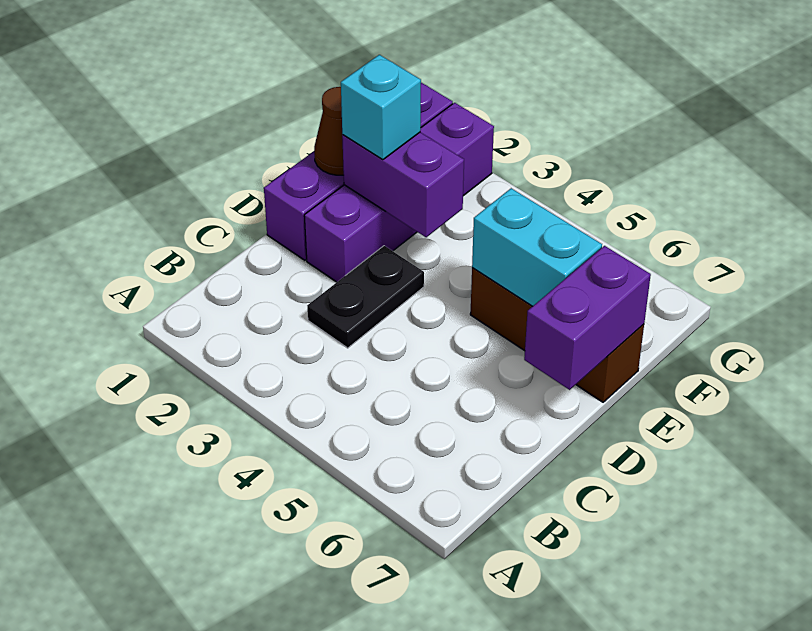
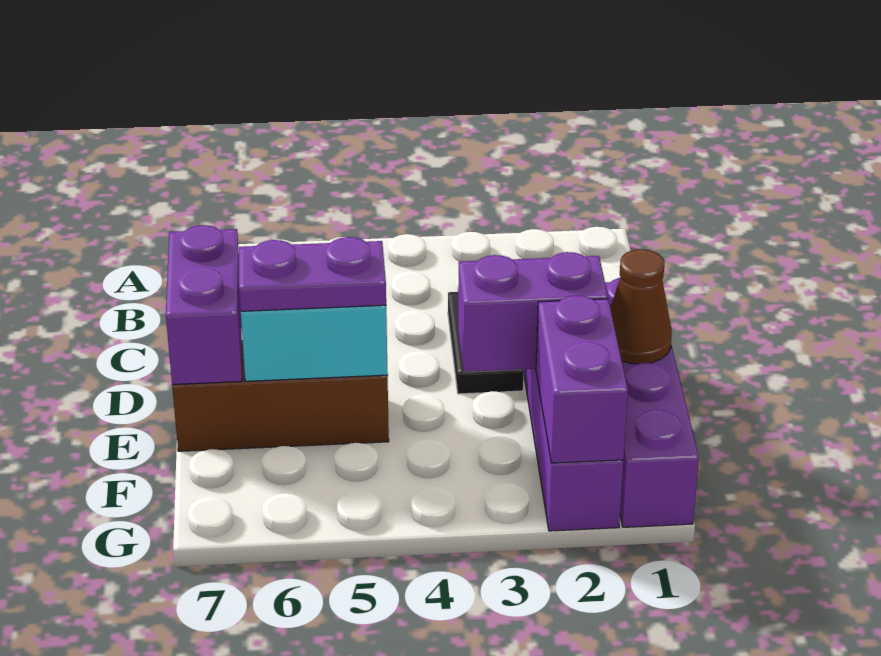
cyan 1x1 brick [341,55,421,160] -> none
none -> purple 1x2 plate [239,237,386,311]
none -> purple 1x2 brick [536,295,628,463]

